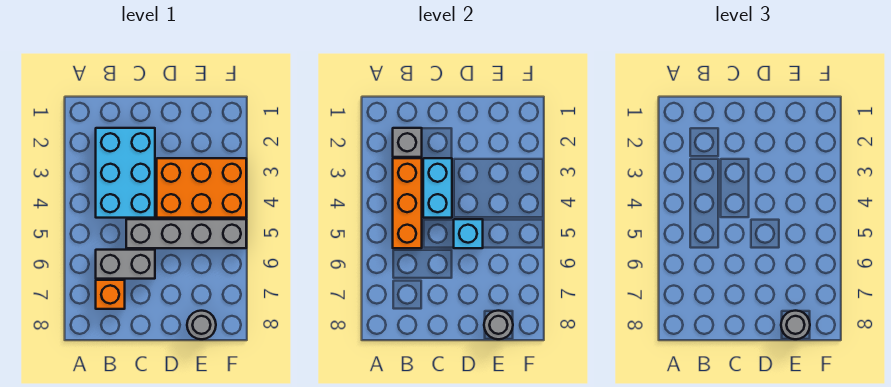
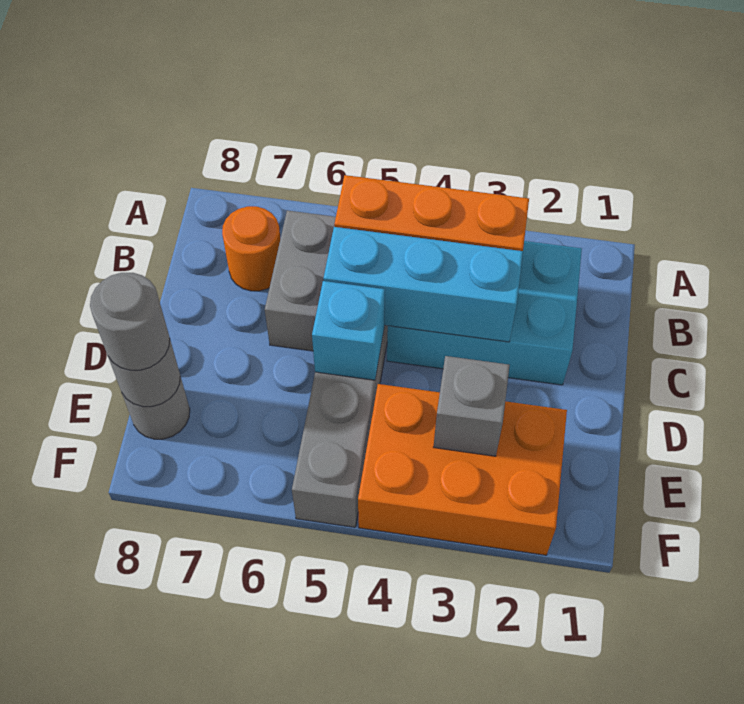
grey 1x1 brick [393,128,422,157] -> grey 1x1 brick moved to [434,356,510,456]
orange 1x1 brick [96,280,125,309] -> orange 1x1 round brick [222,206,281,291]
cyan 1x2 brick [423,158,452,218] -> cyan 1x3 brick [323,227,523,342]
orange 2x3 brick [157,158,246,218] -> orange 2x3 brick turned to [358,384,567,555]

